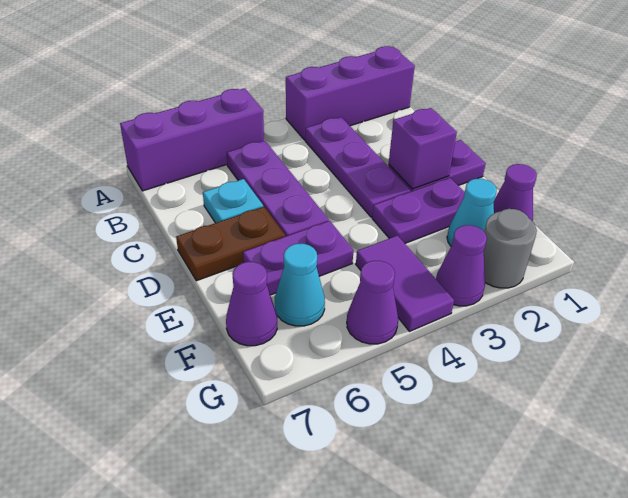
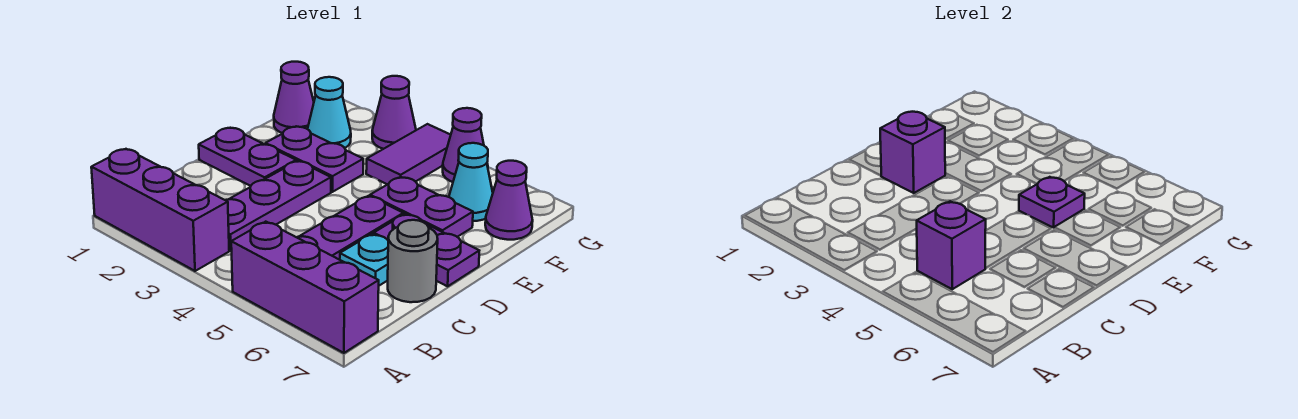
none -> purple 1x1 brick [917,201,986,289]
brown 1x2 plate [176,207,285,281] -> purple 1x2 plate [374,214,479,286]
none -> purple 1x1 plate [1019,177,1085,228]
grey 1x1 round brick [484,209,537,288] -> grey 1x1 round brick moved to [388,220,438,302]

